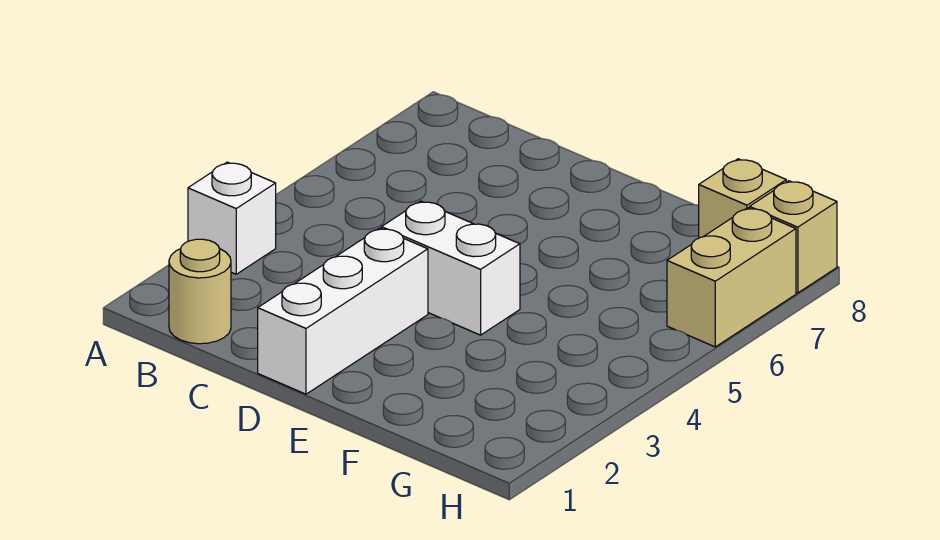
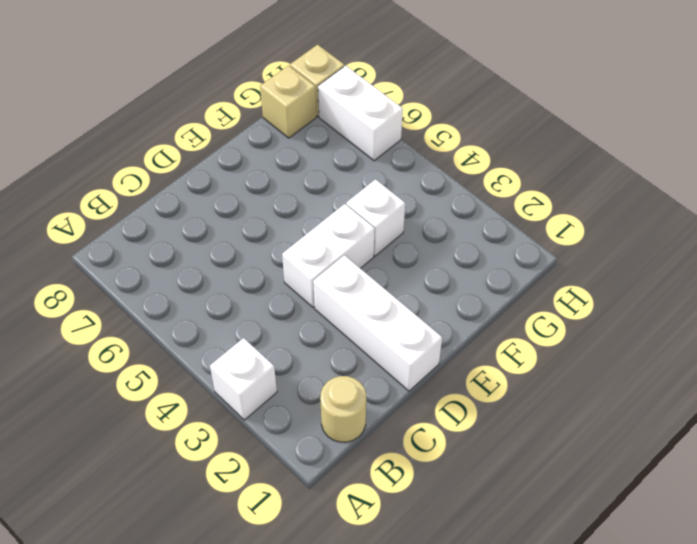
none -> white 1x1 brick [346,179,405,256]
tan 1x2 brick [667,208,796,347] -> white 1x2 brick [318,66,403,161]

